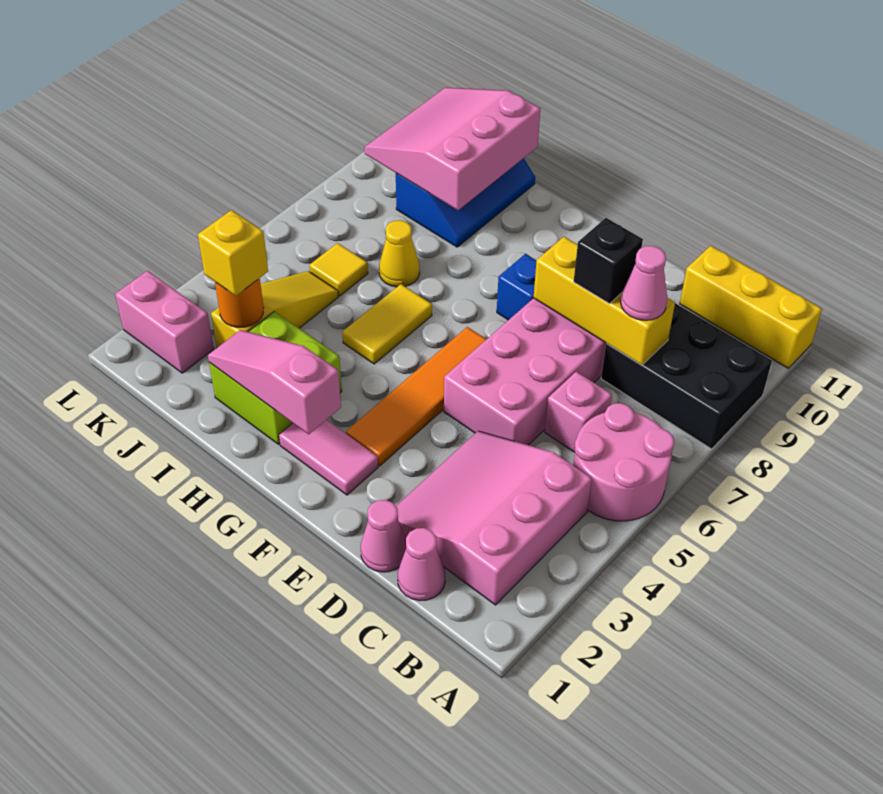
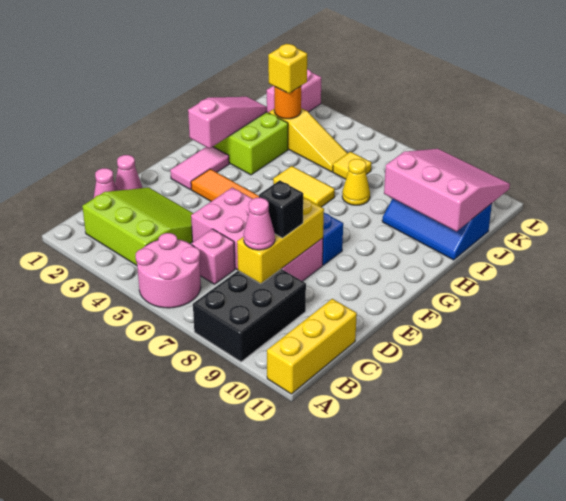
pink 3x3 slope [396,431,592,605] -> lime 3x3 slope [82,188,193,265]

